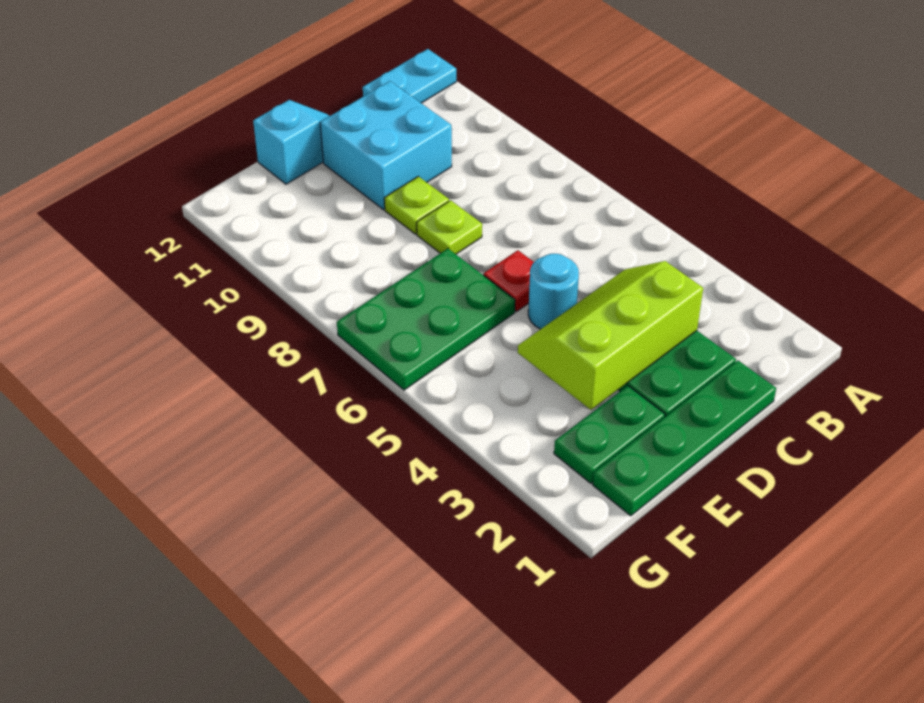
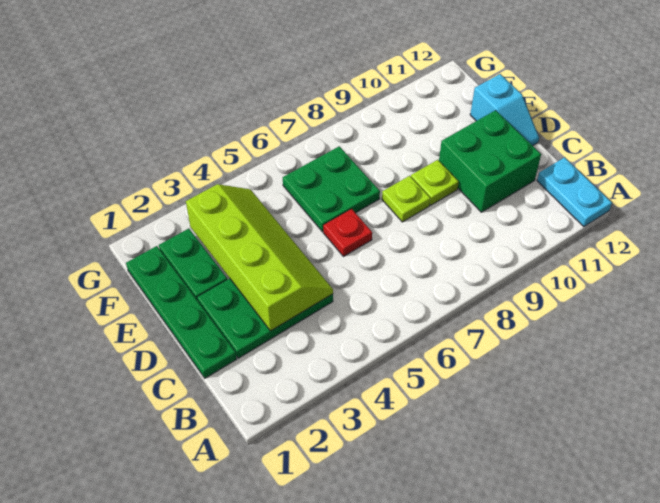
lime 2x3 slope [518,261,703,410] -> lime 2x4 slope [186,184,333,331]
cyan 2x2 brick [320,81,452,210] -> green 2x2 brick [439,110,541,212]
cyan 1x1 round brick [528,254,579,329] -> none
green 2x3 plate [337,249,515,390] -> green 2x2 plate [283,146,380,232]

